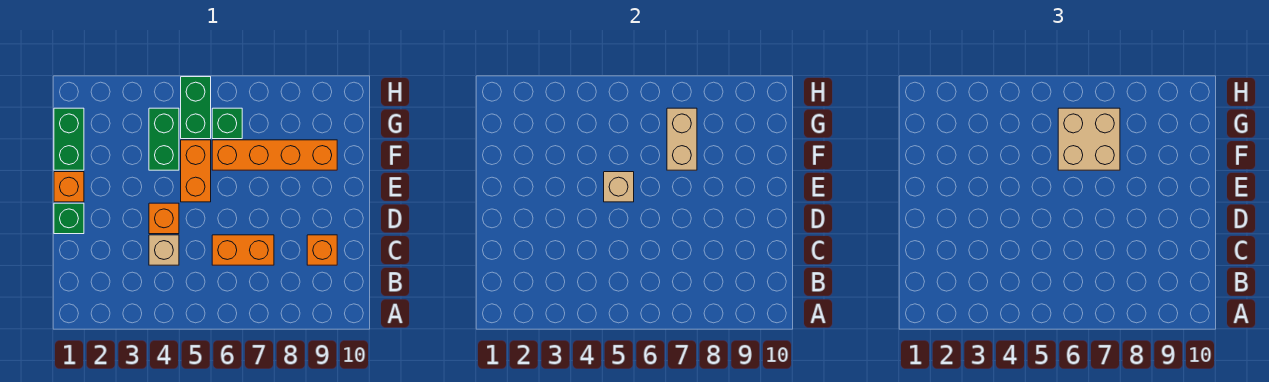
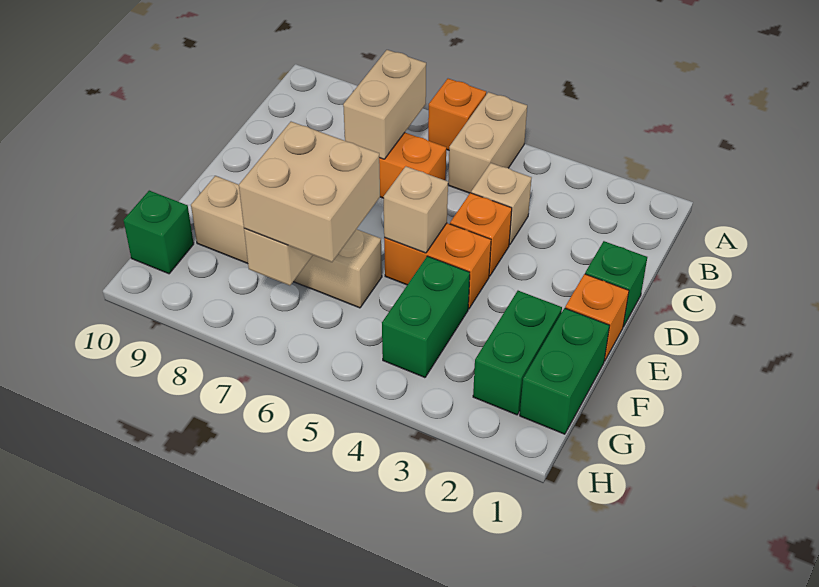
none -> tan 1x2 brick [448,92,527,193]
none -> tan 1x2 brick [343,50,426,159]
orange 1x1 brick [307,235,337,265] -> orange 1x1 brick moved to [428,79,486,150]
orange 1x2 brick [181,140,211,202] -> orange 1x2 brick turned to [384,223,491,309]
orange 1x4 brick [212,140,337,170] -> tan 1x4 brick [191,176,382,308]
green 1x2 brick [181,77,211,139] -> green 1x2 brick moved to [473,291,562,415]
green 1x1 brick [212,108,242,139] -> green 1x1 brick moved to [123,191,194,274]

